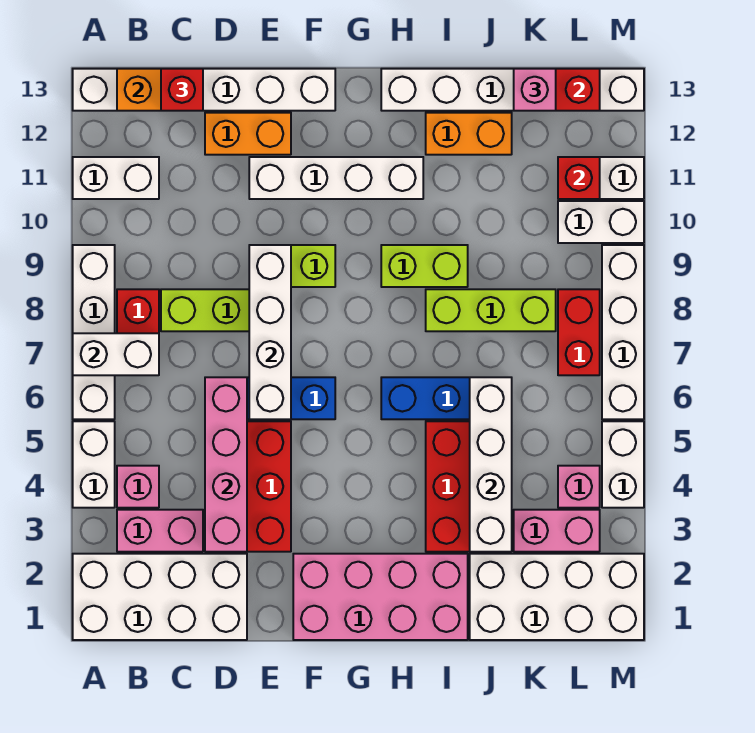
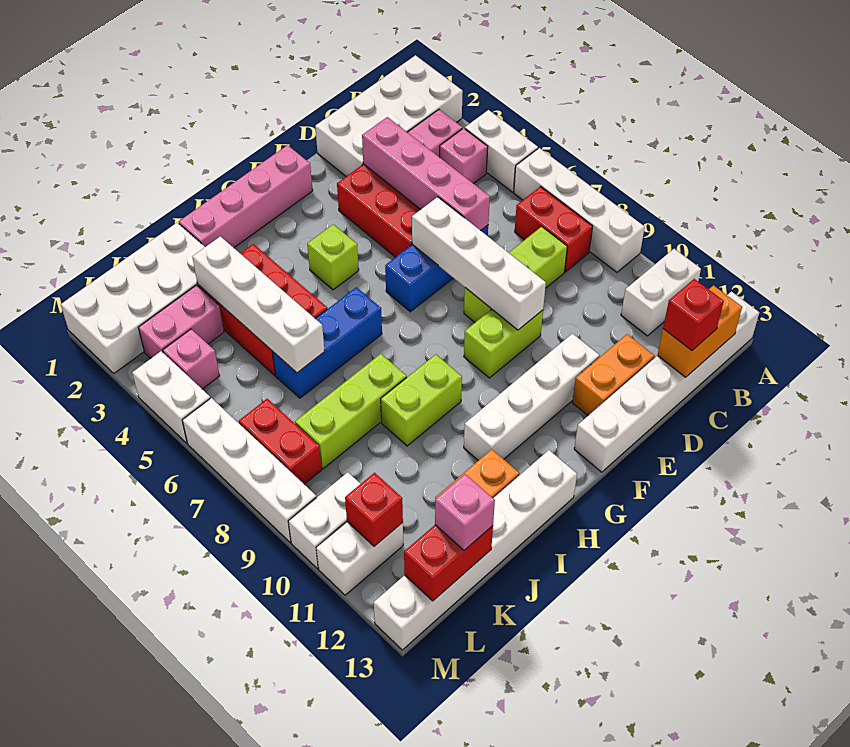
white 1x2 brick [73,333,159,375] -> none
pink 2x4 brick [293,554,468,640] -> pink 1x4 brick [179,145,313,248]
none -> lime 1x1 brick [307,224,359,290]

